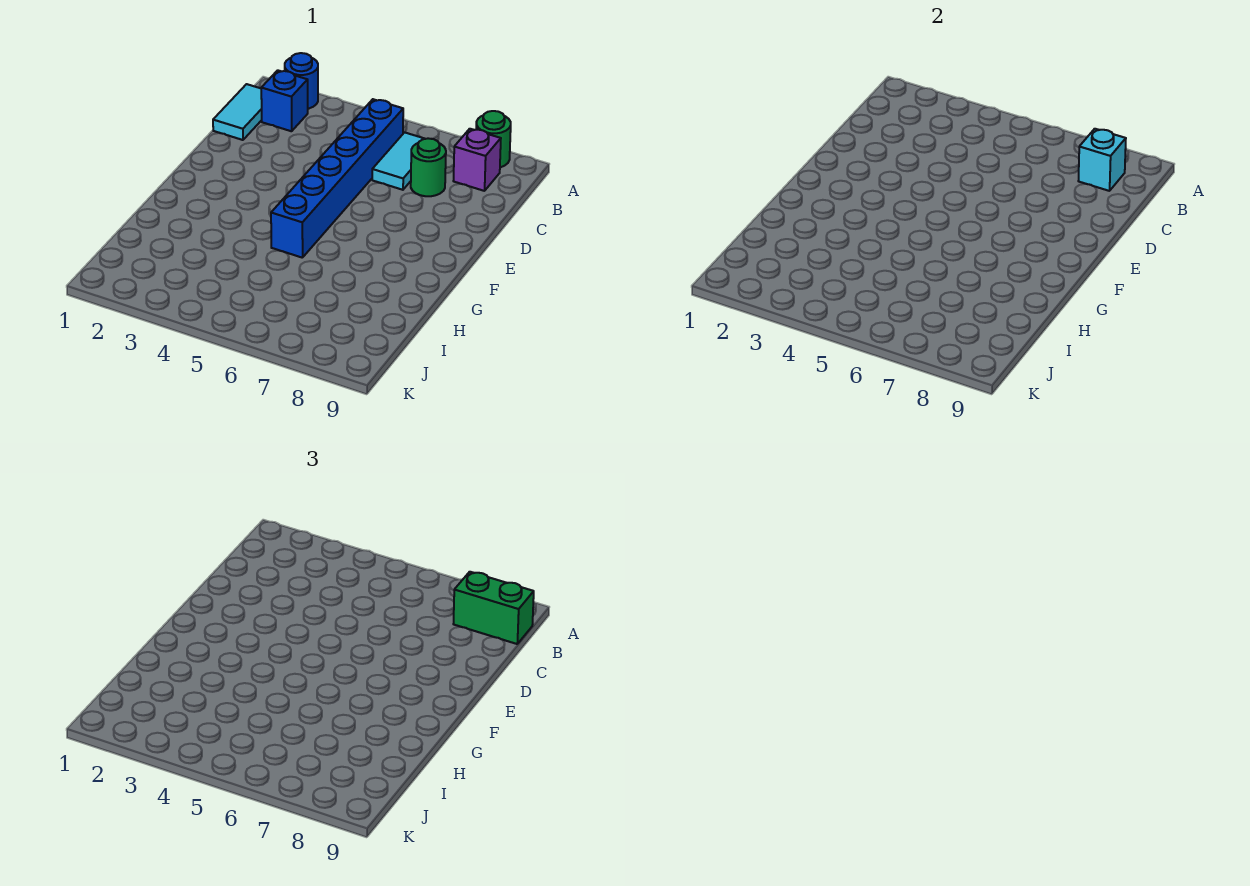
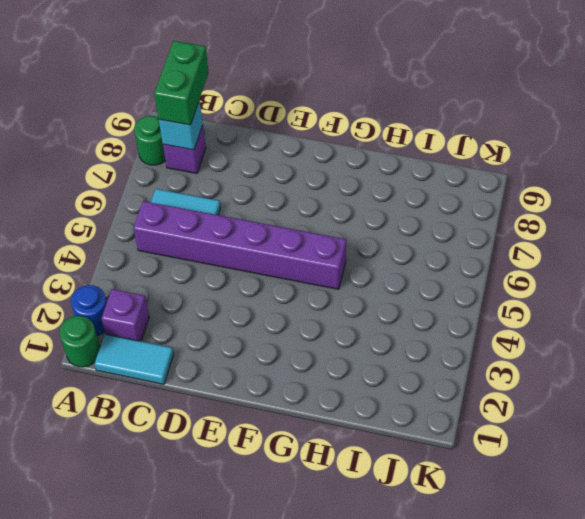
blue 1x1 brick [261,70,308,131] -> purple 1x1 brick [101,289,149,341]
blue 1x6 brick [271,99,403,258] -> purple 1x6 brick [133,201,346,289]
green 1x1 round brick [411,138,446,196] -> green 1x1 round brick moved to [60,316,100,367]

